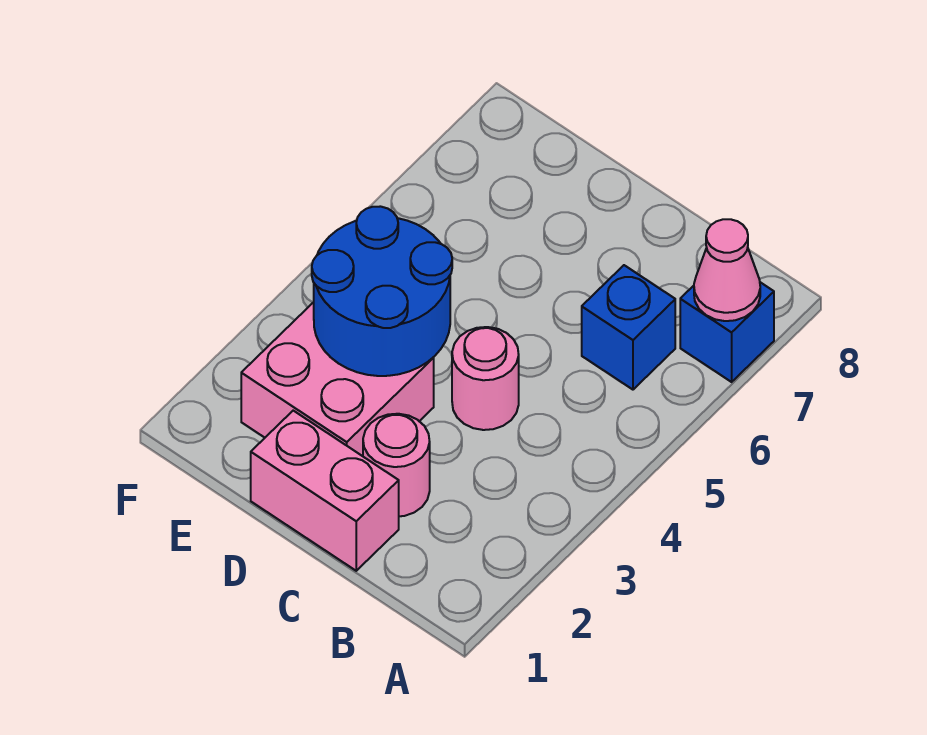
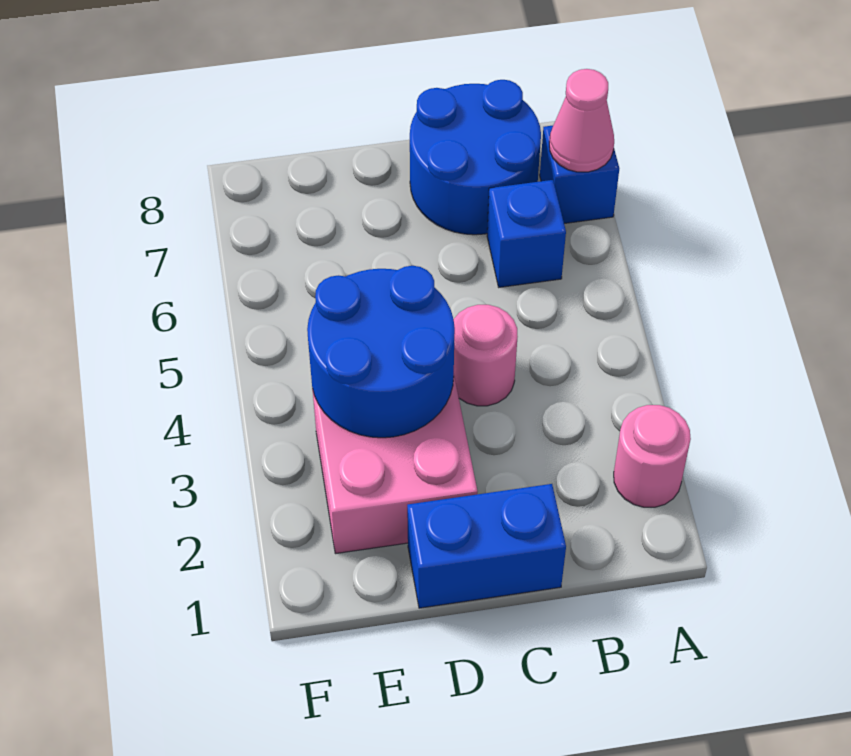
none -> blue 2x2 round brick [410,80,541,235]
pink 1x2 brick [251,411,399,571] -> blue 1x2 brick [407,484,566,608]
pink 1x1 round brick [363,414,430,516] -> pink 1x1 round brick moved to [614,405,691,507]

